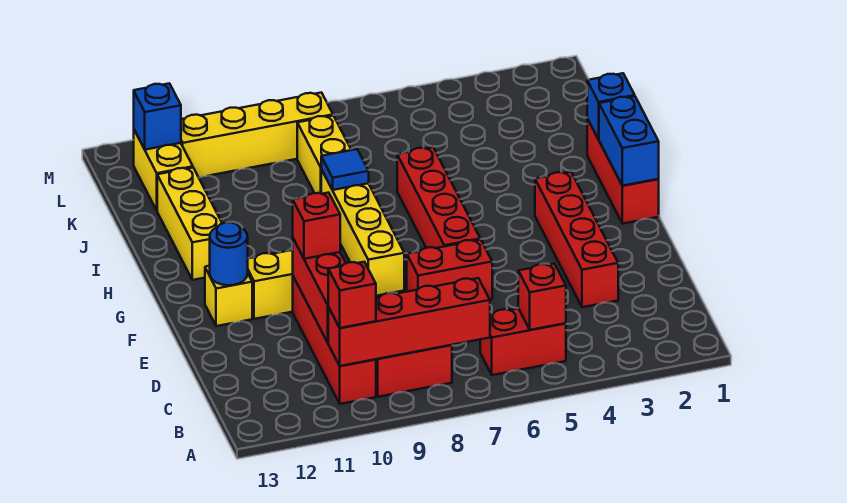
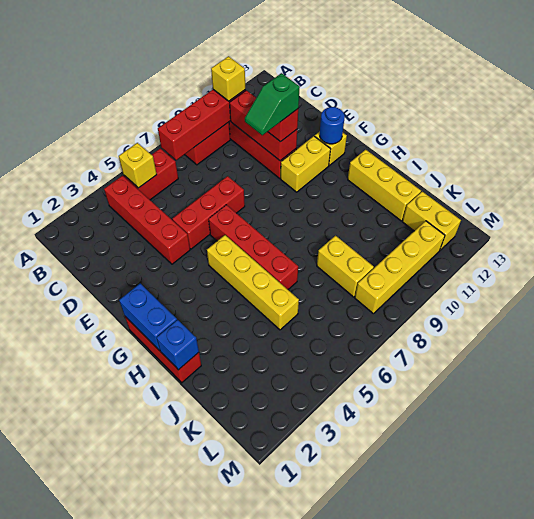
red 1x1 brick [518,264,566,330] -> yellow 1x1 brick [119,143,157,188]
red 1x1 brick [328,262,376,328] -> yellow 1x1 brick [211,56,245,101]
red 1x4 brick [535,172,618,307] -> red 1x4 brick moved to [104,176,190,264]
red 1x2 brick [407,240,492,299] -> red 1x3 brick [172,176,245,249]
none -> green 1x2 slope [245,73,300,135]
yellow 1x4 brick [321,169,404,296] -> yellow 1x4 brick moved to [207,235,299,330]
blue 1x1 tile [321,149,369,190] -> none
blue 1x1 brick [134,83,181,150] -> none

